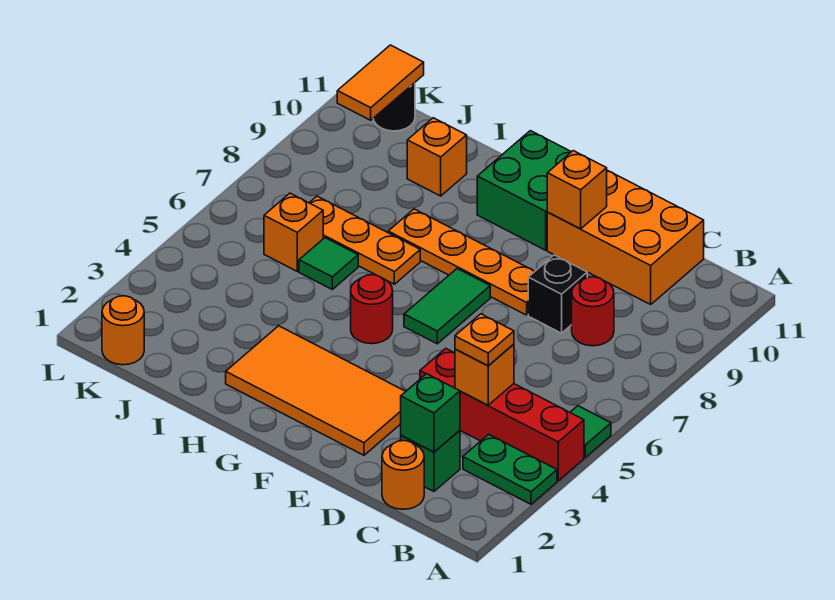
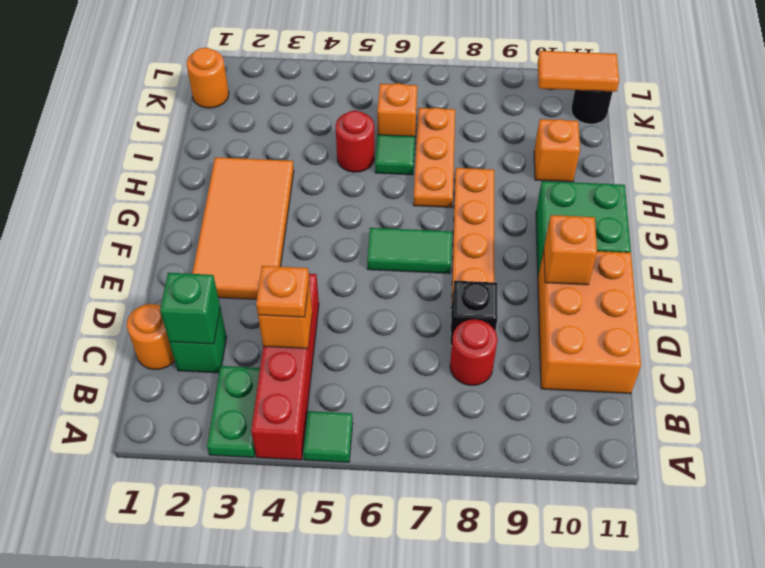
red 1x1 round brick [351,275,393,344] -> red 1x1 round brick moved to [336,111,375,172]

